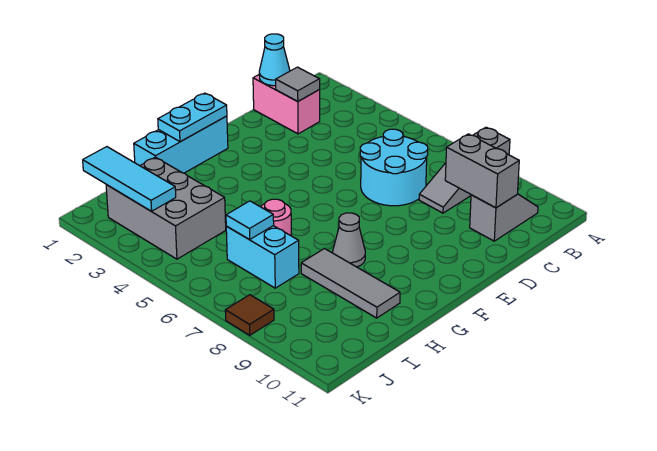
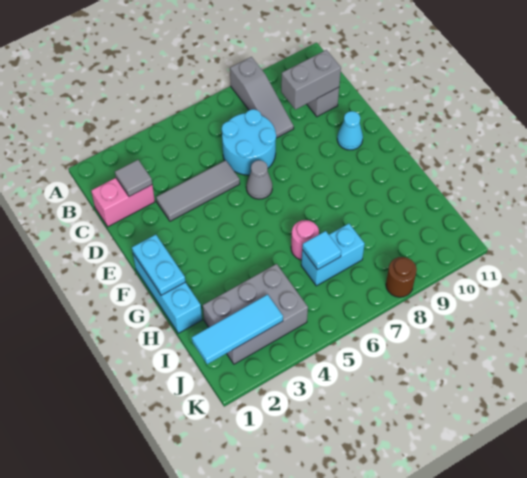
cyan 1x1 cone [259,34,290,86] -> cyan 1x1 cone moved to [337,111,363,150]
grey 1x1 cone [333,213,365,267] -> grey 1x1 cone moved to [246,160,272,199]
grey 1x3 tile [301,249,400,318] -> grey 1x3 tile moved to [156,160,240,221]
brown 1x1 tile [225,295,274,335] -> brown 1x1 round brick [386,257,417,297]

